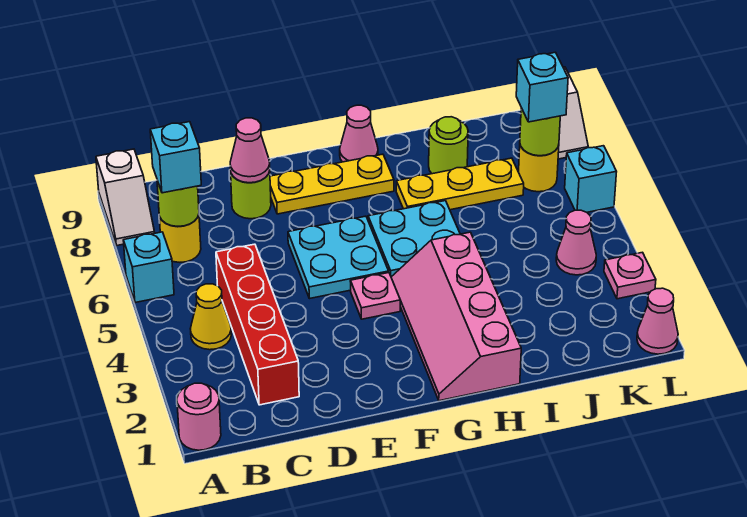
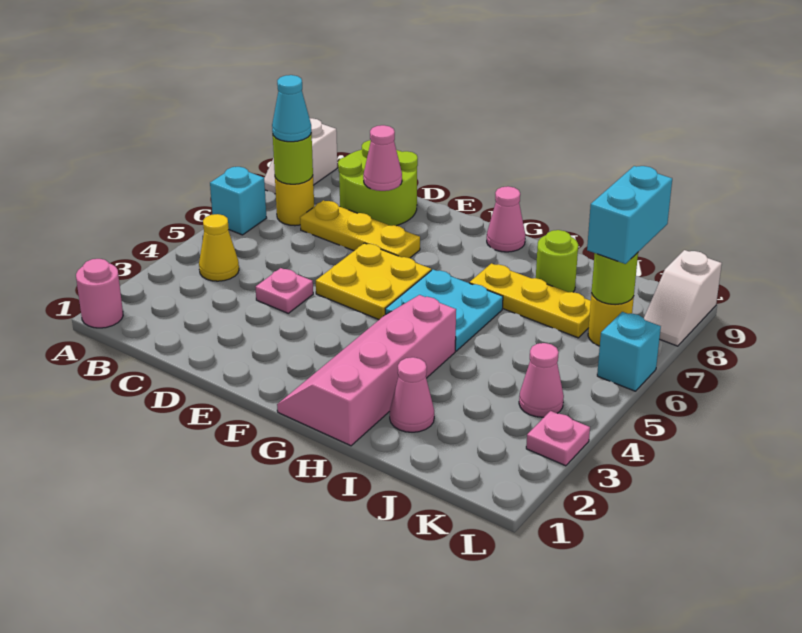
cyan 1x1 brick [150,122,201,193] -> cyan 1x1 cone [272,75,311,142]
red 1x4 brick [216,244,299,405] -> none
lime 1x1 round brick [231,171,271,219] -> lime 2x2 round brick [338,140,418,226]
cyan 2x2 plate [288,216,389,299] -> yellow 2x2 plate [316,243,431,319]
yellow 1x3 plate [270,154,394,214] -> yellow 1x3 plate moved to [300,200,420,258]
pink 1x1 plate [350,273,400,319] -> pink 1x1 plate moved to [256,268,313,313]
cyan 1x1 brick [516,52,568,122] -> cyan 1x2 brick [587,166,672,264]
pink 1x1 cone [637,288,678,354] -> pink 1x1 cone moved to [390,357,434,432]

